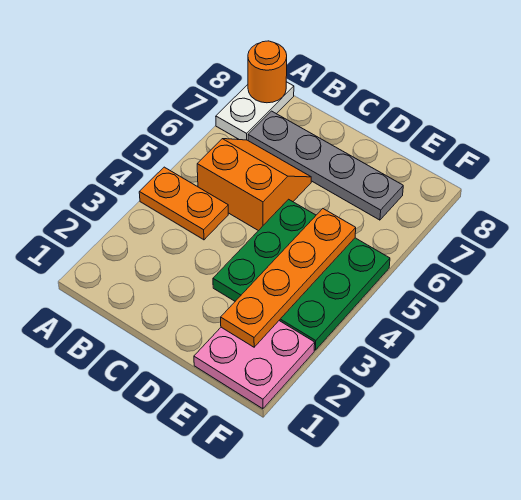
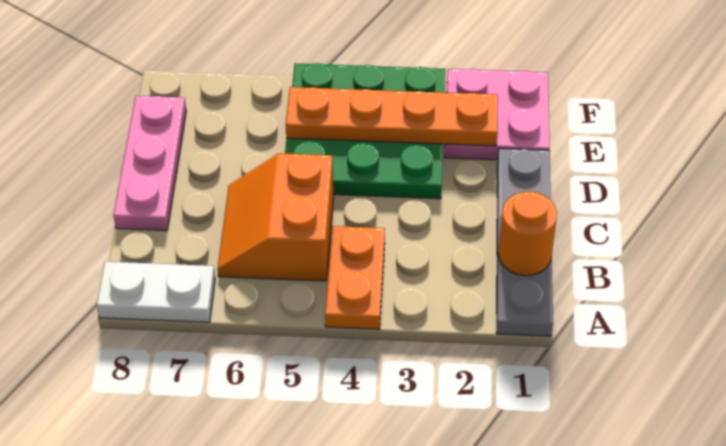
orange 1x1 round brick [248,41,287,103] -> orange 1x1 round brick moved to [498,191,557,276]
grey 1x4 plate [248,111,403,220] -> grey 1x4 plate moved to [496,148,553,336]
none -> pink 1x3 plate [113,96,186,231]

